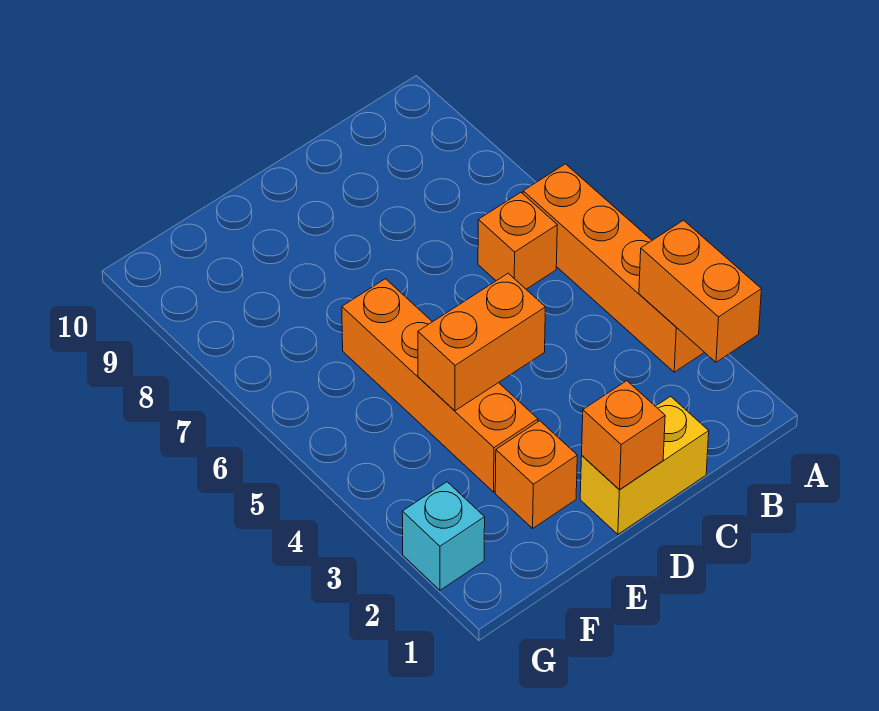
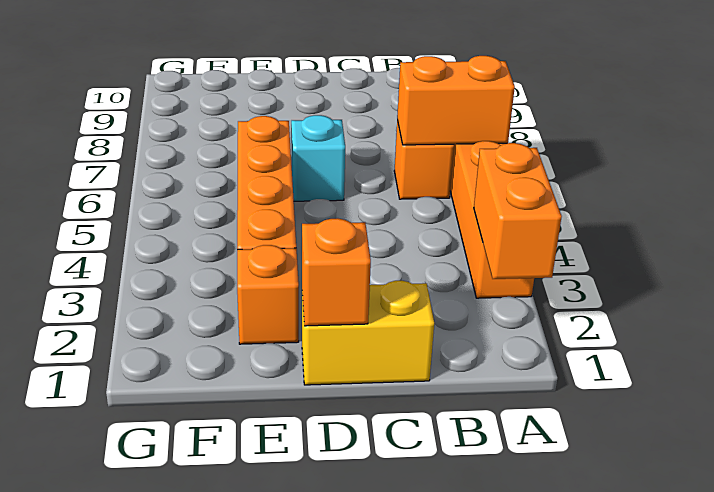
orange 1x2 brick [418,273,545,411] -> orange 1x2 brick moved to [397,56,515,145]
cyan 1x1 brick [402,482,485,590] -> cyan 1x1 brick moved to [291,115,345,201]

